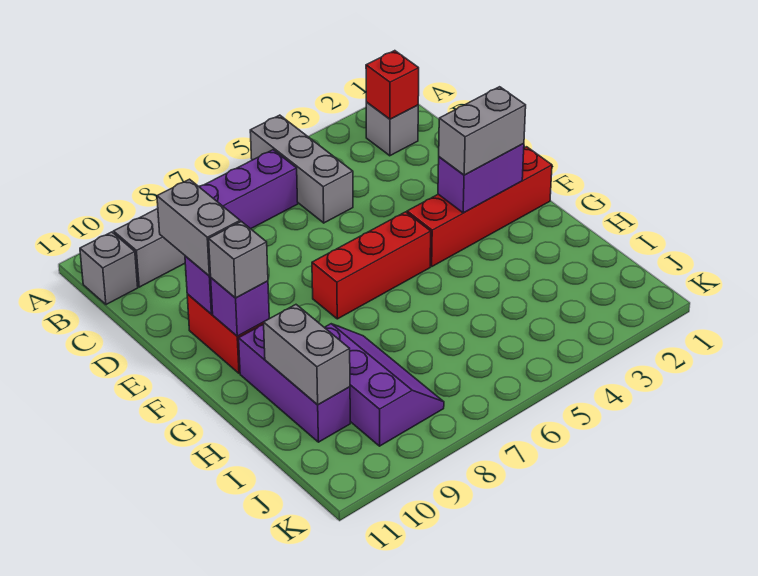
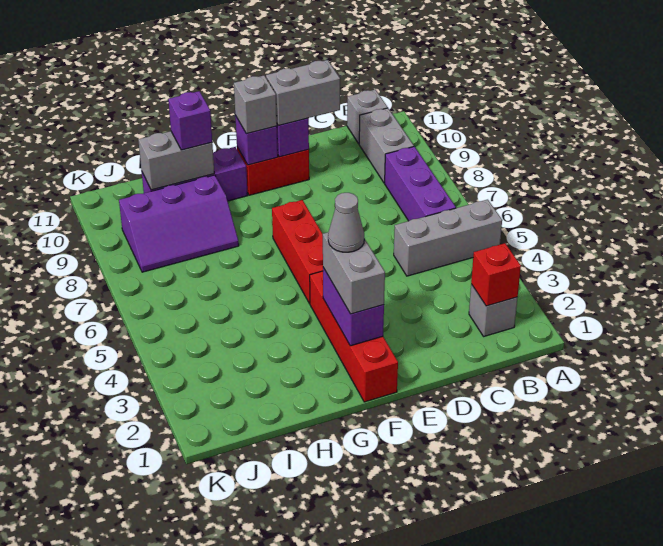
none -> grey 1x1 cone [328,193,364,252]
none -> purple 1x1 brick [168,91,212,150]

